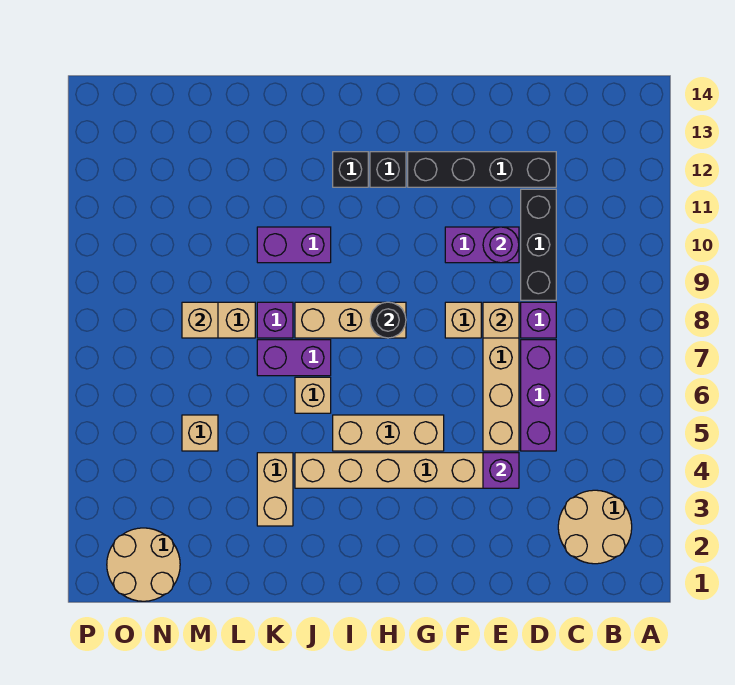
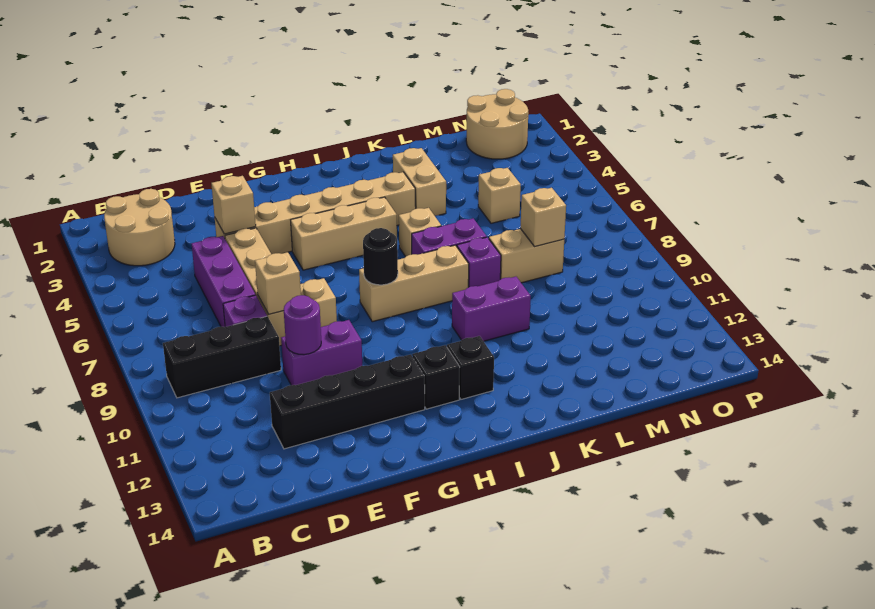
black 1x3 brick [521,189,556,300] -> black 1x3 brick turned to [163,316,281,398]
purple 1x1 brick [483,453,519,488] -> tan 1x1 brick [211,176,256,234]

